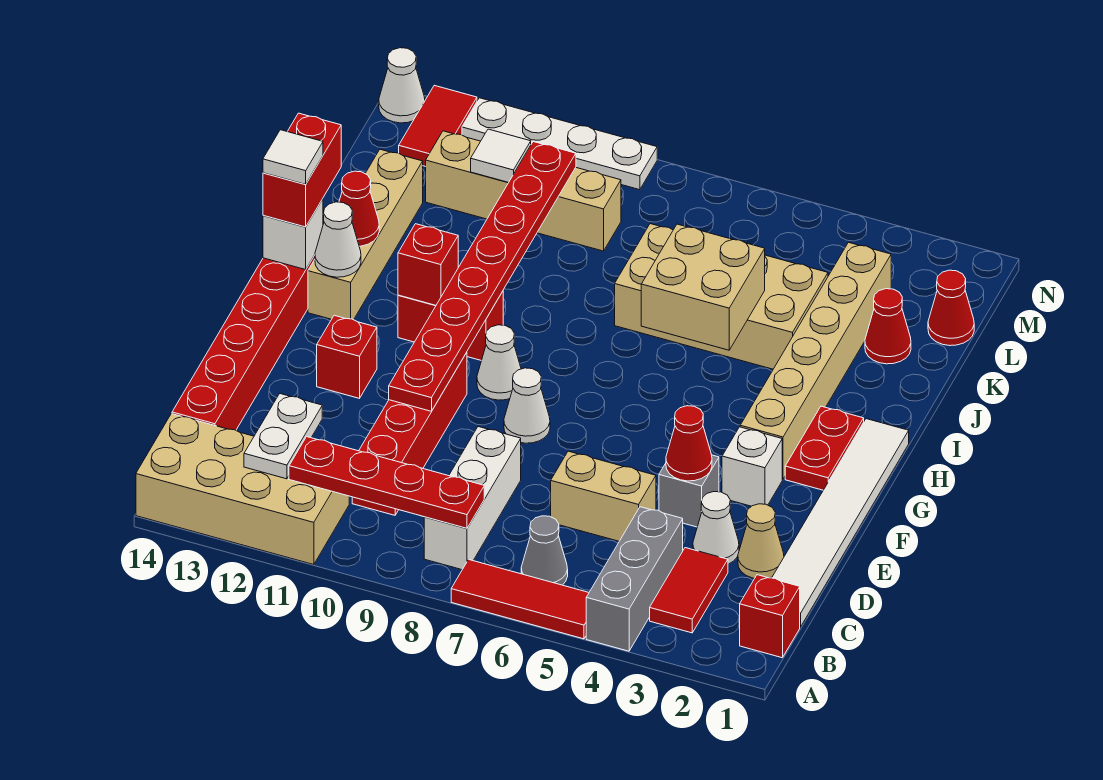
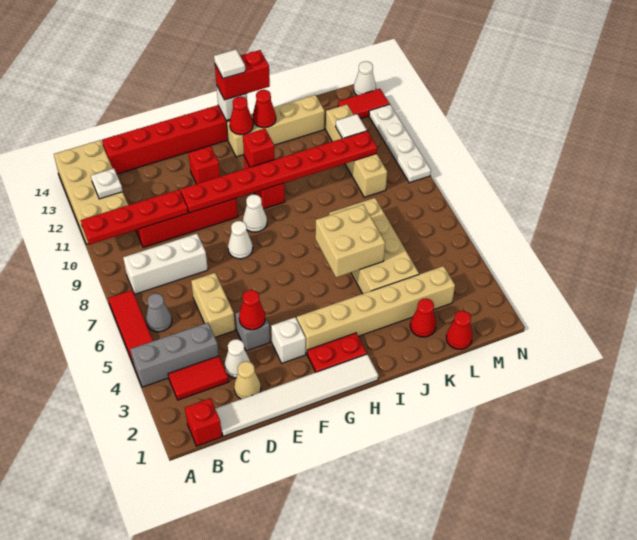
red 1x4 plate [289,437,484,528] -> red 1x4 plate turned to [81,190,188,244]
white 1x2 plate [244,394,322,479] -> white 1x1 plate [91,168,123,199]
white 1x1 cone [315,202,361,277] -> red 1x1 cone [230,97,253,135]

